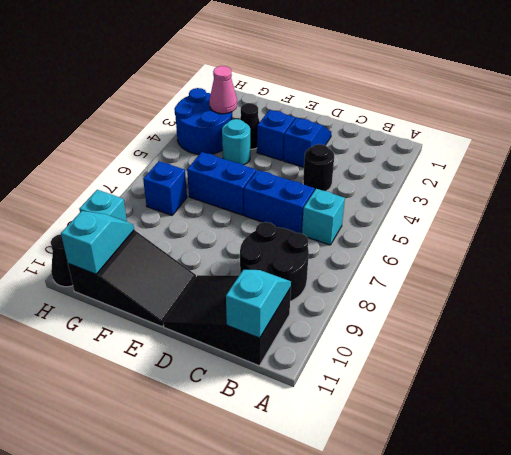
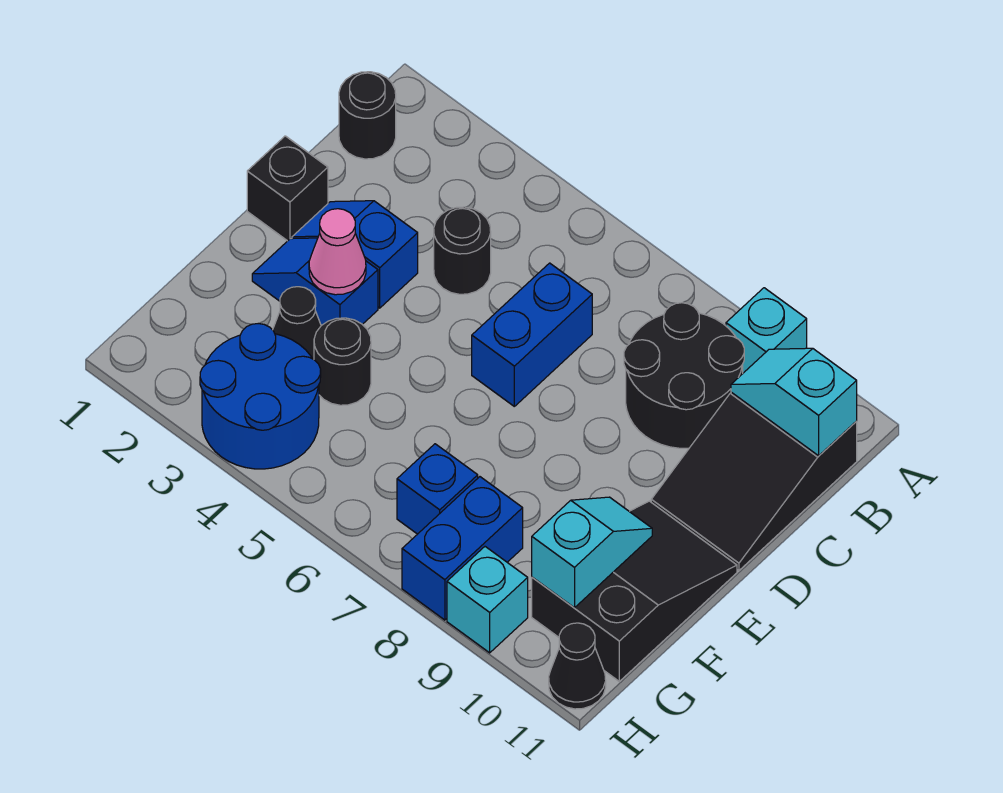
none -> black 1x1 round brick [339,72,396,159]
cyan 1x1 brick [302,189,345,245] -> cyan 1x1 brick moved to [726,288,807,373]
none -> black 1x1 brick [247,136,328,241]
blue 1x2 brick [187,152,256,215] -> blue 1x2 brick moved to [402,477,523,620]
cyan 1x1 round brick [222,119,250,165] -> black 1x1 round brick [314,318,371,405]
pink 1x1 cone [209,66,237,114] -> pink 1x1 cone moved to [309,209,366,295]
cyan 1x2 slope [61,211,134,274] -> cyan 1x2 slope turned to [532,497,652,608]

